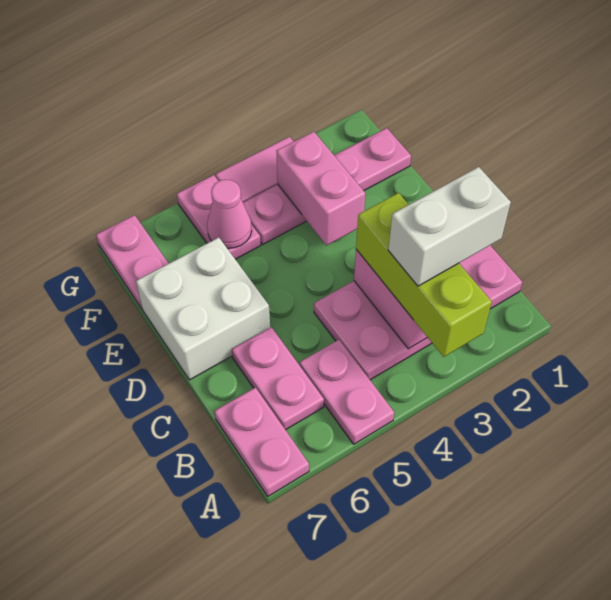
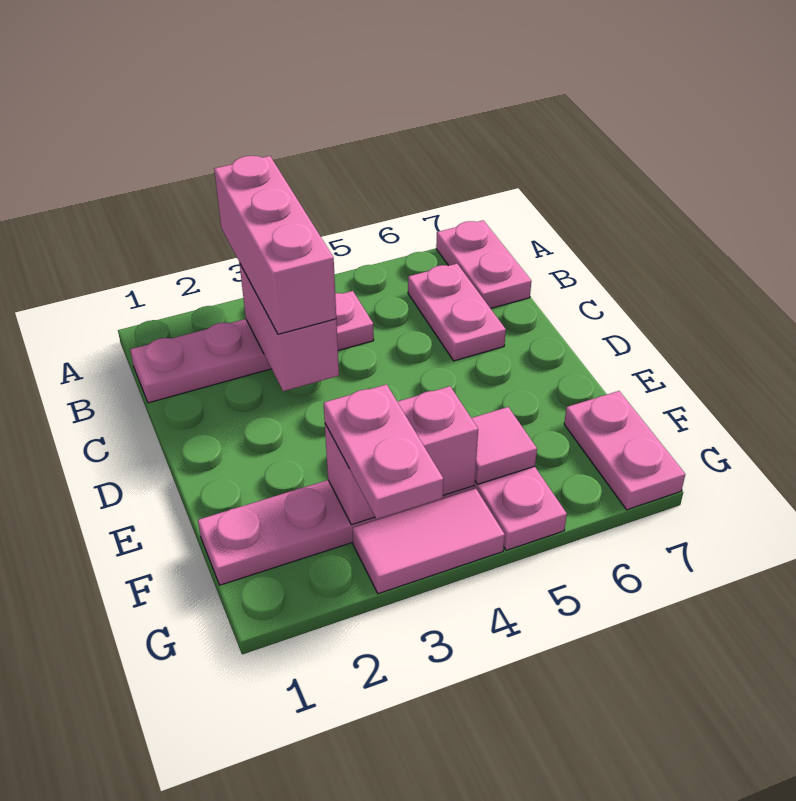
lime 1x3 brick [356,193,492,357] -> pink 1x3 brick [214,156,336,334]
pink 1x2 plate [300,340,394,444] -> pink 1x2 plate moved to [324,384,443,519]
pink 2x4 plate [314,245,522,380] -> pink 1x4 plate [130,291,374,403]
white 1x2 brick [388,167,511,286] -> none
white 2x2 brick [136,237,270,380] -> none
pink 1x2 brick [276,132,365,245] -> pink 1x2 brick turned to [325,386,478,525]
pink 1x1 cone [207,180,252,248] -> pink 1x1 tile [472,407,537,484]

